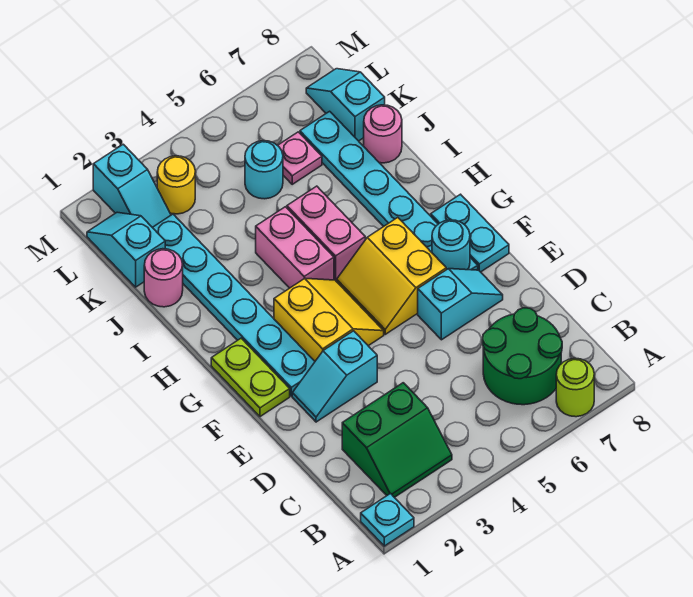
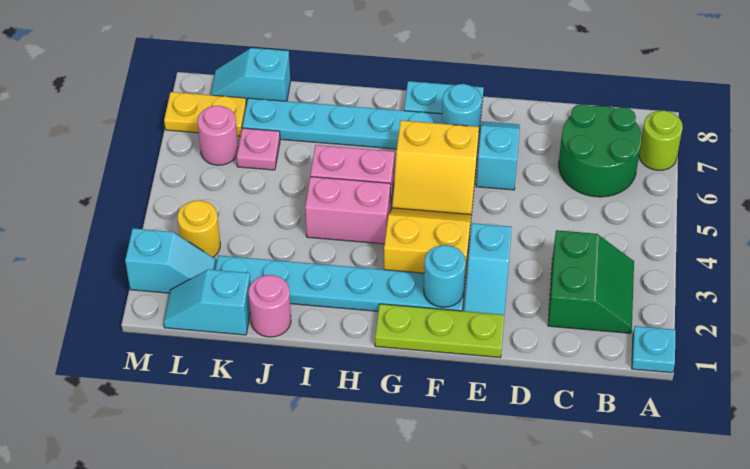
lime 1x2 plate [211,338,290,417] -> lime 1x3 plate [375,304,504,358]
pink 1x1 round brick [364,105,402,163] -> pink 1x1 round brick moved to [198,106,238,165]
cyan 1x1 round brick [245,141,283,199] -> cyan 1x1 round brick moved to [424,245,466,307]
none -> yellow 1x2 plate [164,92,246,136]

